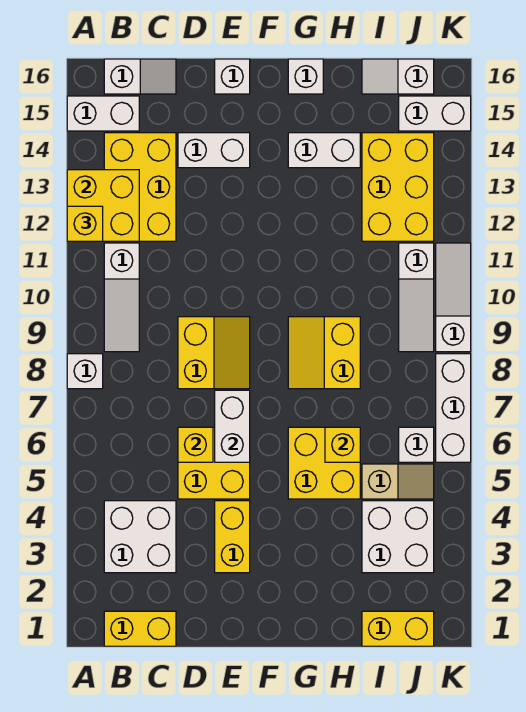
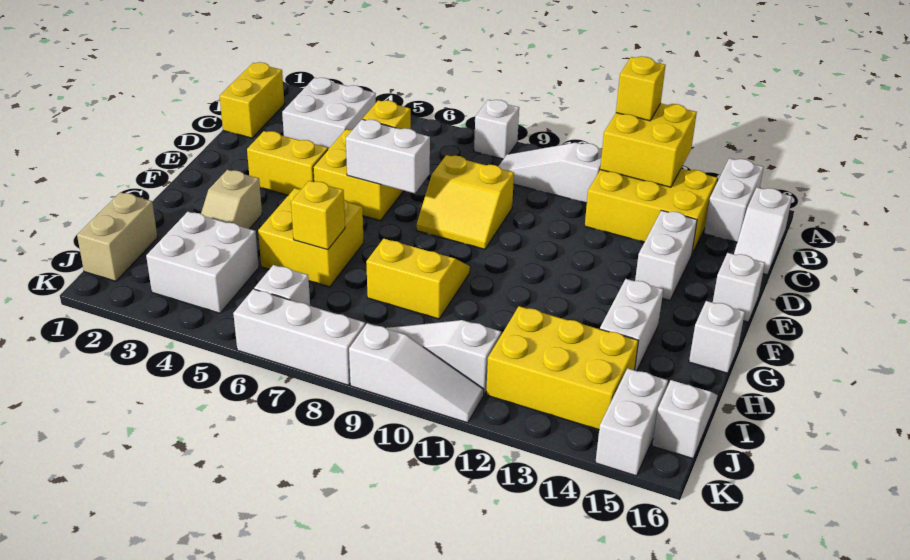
yellow 1x2 brick [362,611,434,646] -> tan 1x2 brick [77,192,158,281]
tan 1x2 slope [362,464,434,499] -> tan 1x2 slope moved to [201,170,262,229]

